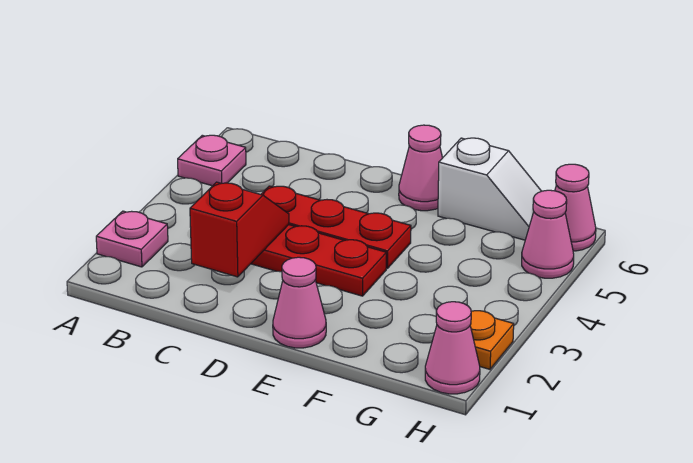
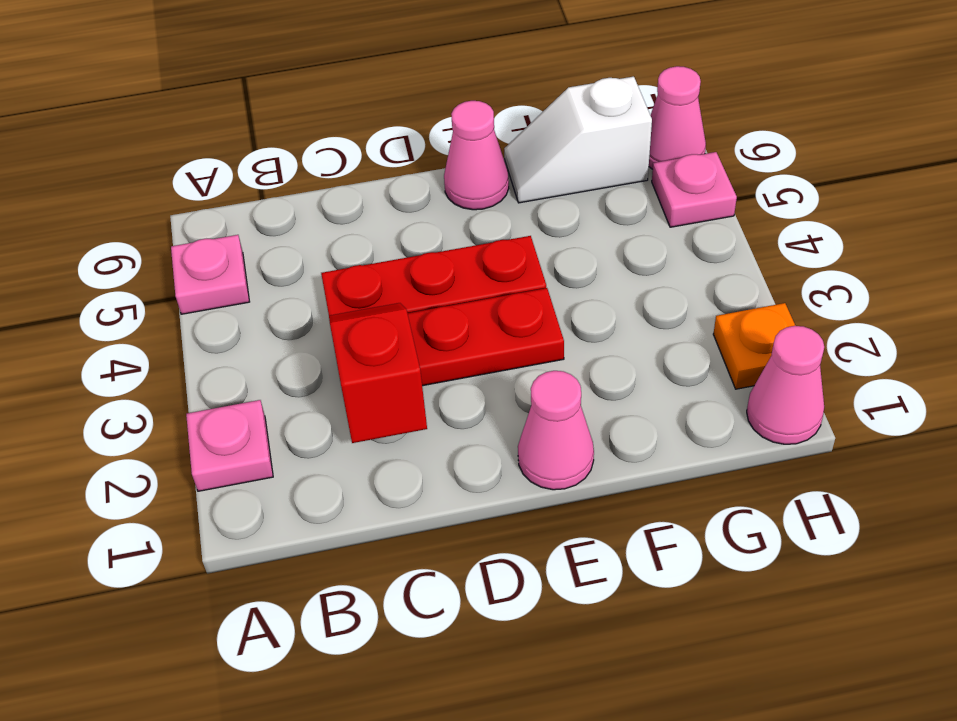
white 1x2 slope [438,138,541,240] -> white 1x2 slope turned to [504,77,652,203]
pink 1x1 cone [522,190,574,278] -> pink 1x1 plate [652,152,737,227]

